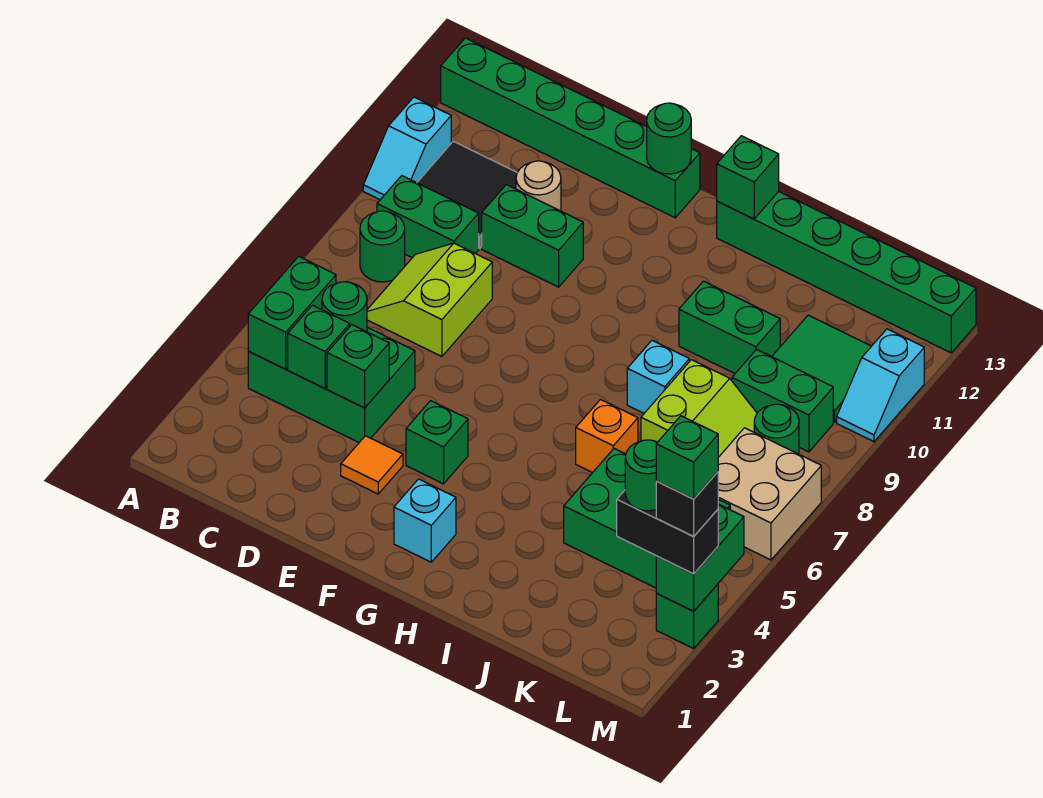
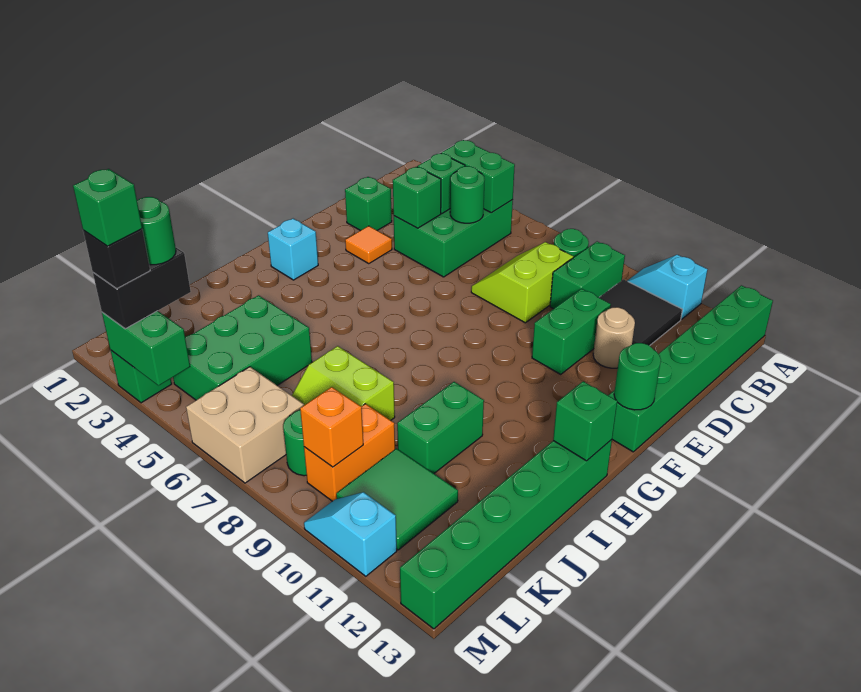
lime 2x2 slope [367,243,492,356] -> lime 2x2 slope turned to [471,242,573,323]
green 1x1 brick [406,401,468,484] -> green 1x1 brick moved to [345,177,392,231]
orange 1x1 brick [576,400,638,473] -> orange 1x1 brick moved to [300,387,363,467]
cyan 1x1 brick [627,340,689,413] -> none
green 1x2 brick [732,349,833,452] -> orange 1x2 brick [304,404,395,501]

